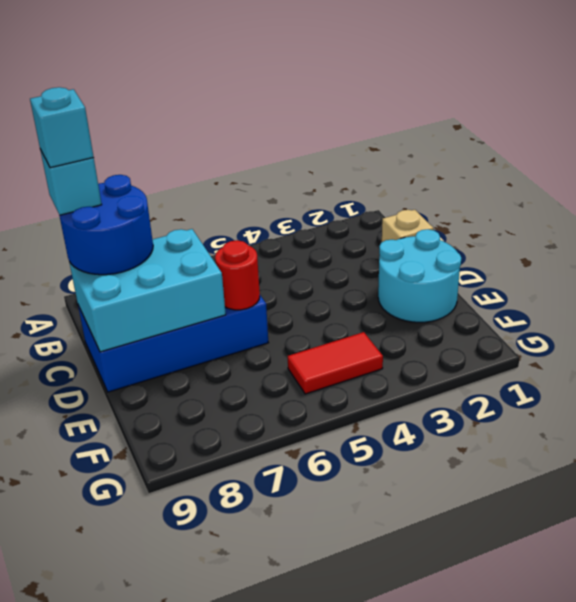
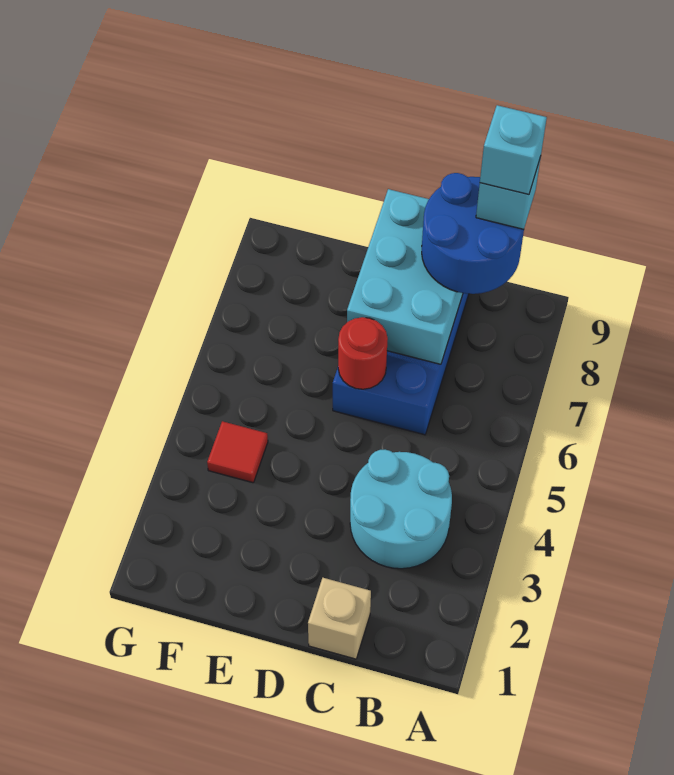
cyan 2x2 round brick [378,229,461,322] -> cyan 2x2 round brick moved to [350,450,452,569]
red 1x2 tile [288,332,383,394] -> red 1x1 tile [207,421,268,483]

